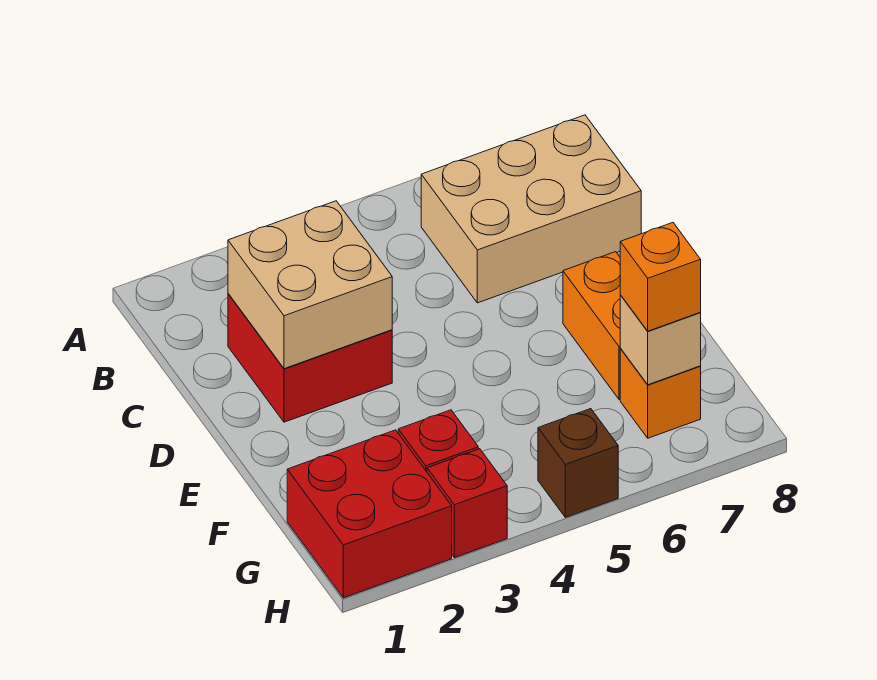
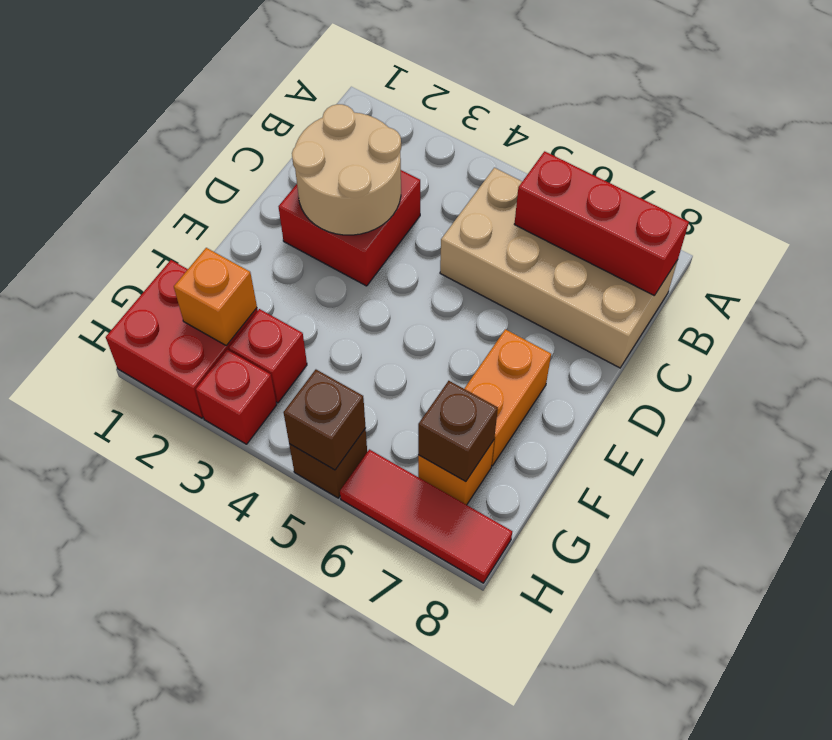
tan 2x3 brick [421,115,641,303] -> tan 2x4 brick [440,168,678,368]
none -> red 1x3 brick [514,151,689,295]
tan 2x2 brick [228,201,392,369] -> tan 2x2 round brick [292,104,401,235]
tan 1x1 brick [620,295,701,385] -> brown 1x1 brick [418,381,498,482]
orange 1x1 brick [620,223,701,331] -> orange 1x1 brick moved to [174,248,257,346]
none -> brown 1x1 brick [283,370,366,470]
none -> red 1x3 tile [340,449,512,583]

